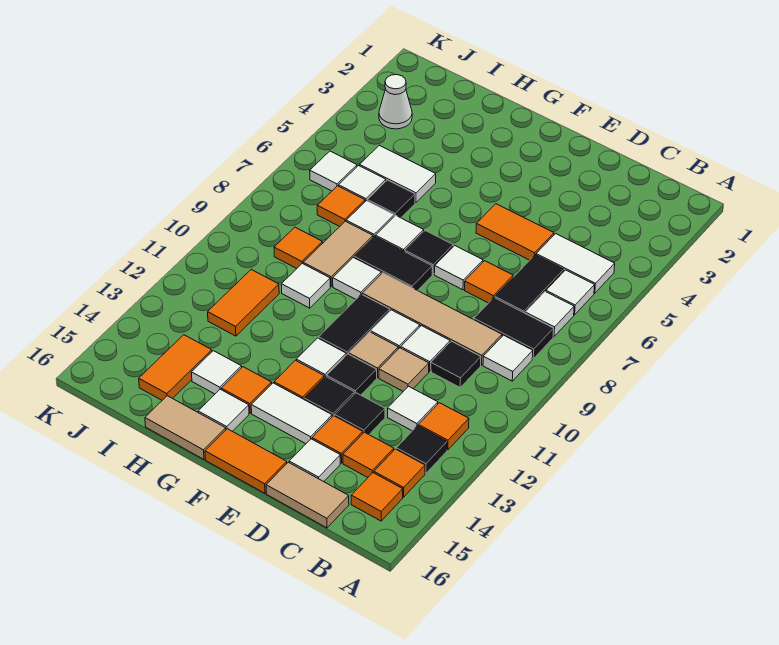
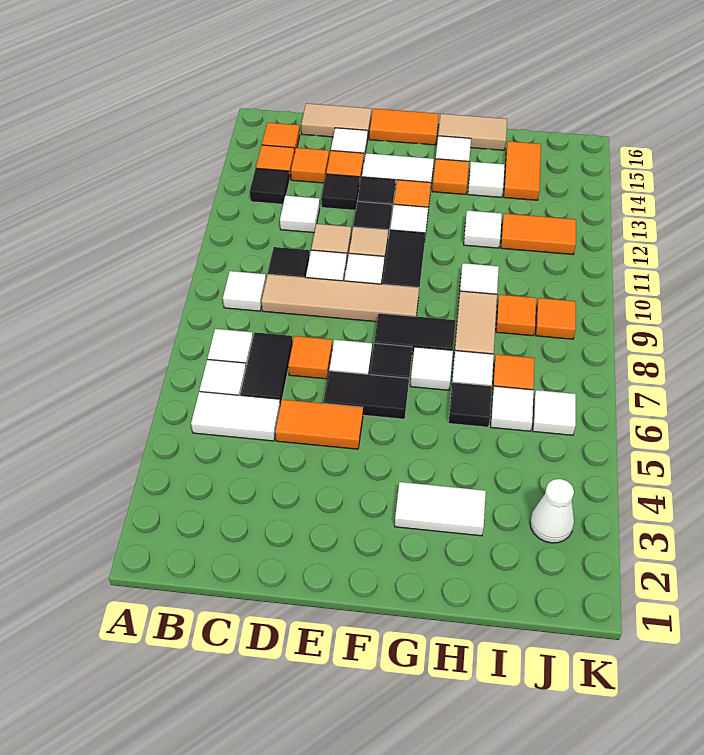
black 1x2 tile [474,298,554,359] -> black 1x2 tile moved to [324,371,409,419]
orange 1x1 tile [418,403,469,450] -> orange 1x1 tile moved to [536,298,576,339]
white 1x1 tile [333,257,381,299] -> white 1x1 tile moved to [464,210,502,248]
white 1x2 tile [360,145,436,203] -> white 1x2 tile moved to [395,482,486,536]
orange 1x2 tile [208,270,279,336] -> orange 1x2 tile turned to [501,213,576,254]

